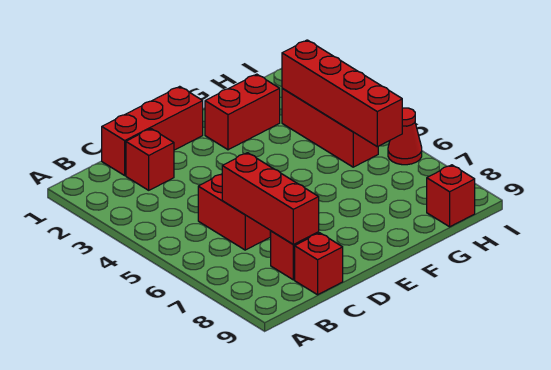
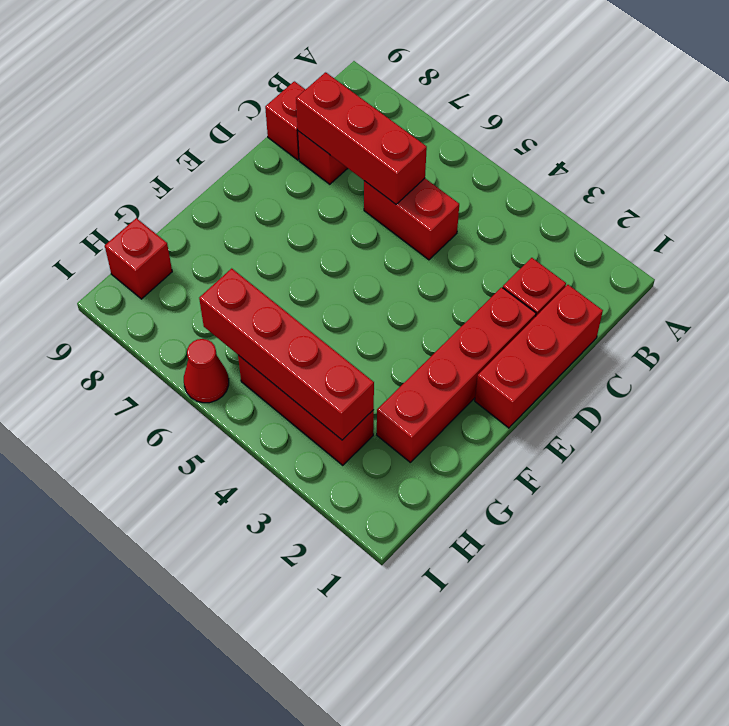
red 1x2 brick [205,74,280,150] -> red 1x4 brick [377,287,536,463]

